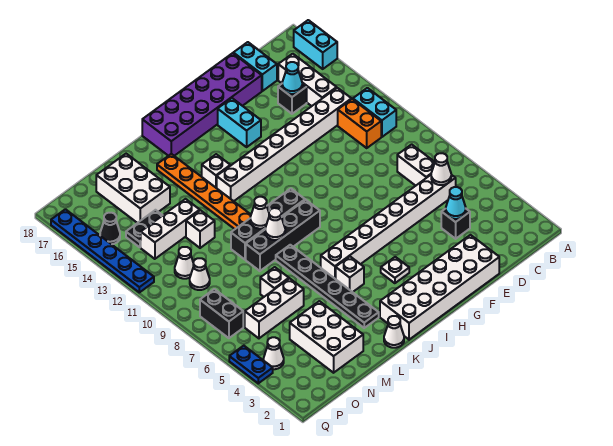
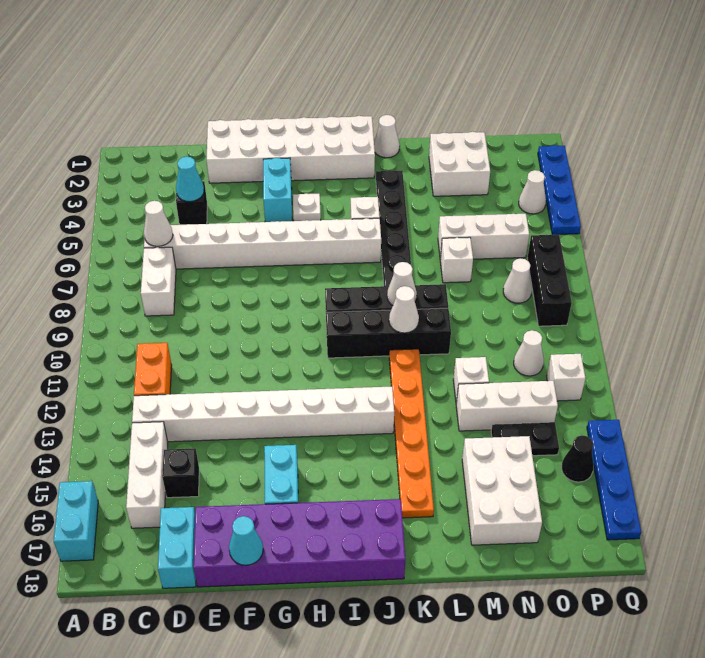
cyan 1x2 brick [353,88,396,137] -> cyan 1x2 brick moved to [263,158,292,222]
cyan 1x1 cone [282,62,302,94] -> cyan 1x1 cone moved to [229,516,263,565]
white 1x1 brick [202,154,230,188] -> white 1x1 brick moved to [547,354,585,401]
white 2x3 brick [290,301,363,373] -> white 2x2 brick [429,132,490,196]
white 1x1 cone [190,258,210,290] -> white 1x1 cone moved to [503,258,532,303]
black 1x2 brick [200,289,243,338] -> black 1x3 brick [527,235,572,326]
blue 1x2 plate [229,346,273,383] -> blue 1x4 plate [538,145,581,235]
blue 1x6 plate [51,209,154,292] -> blue 1x4 plate [587,420,641,540]

